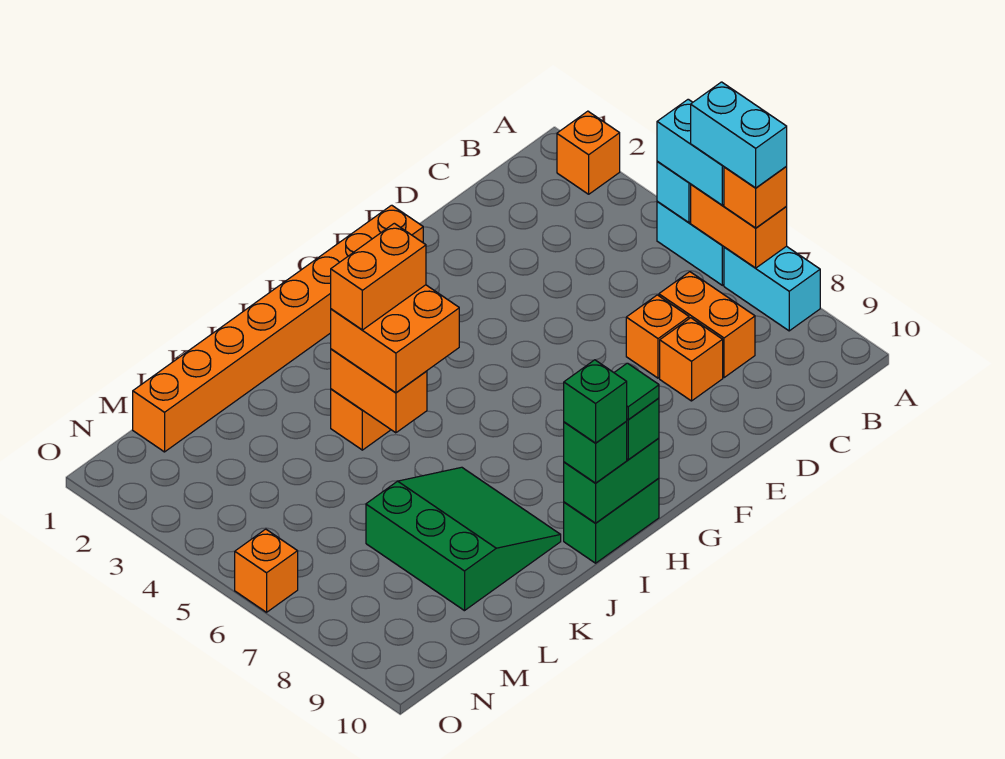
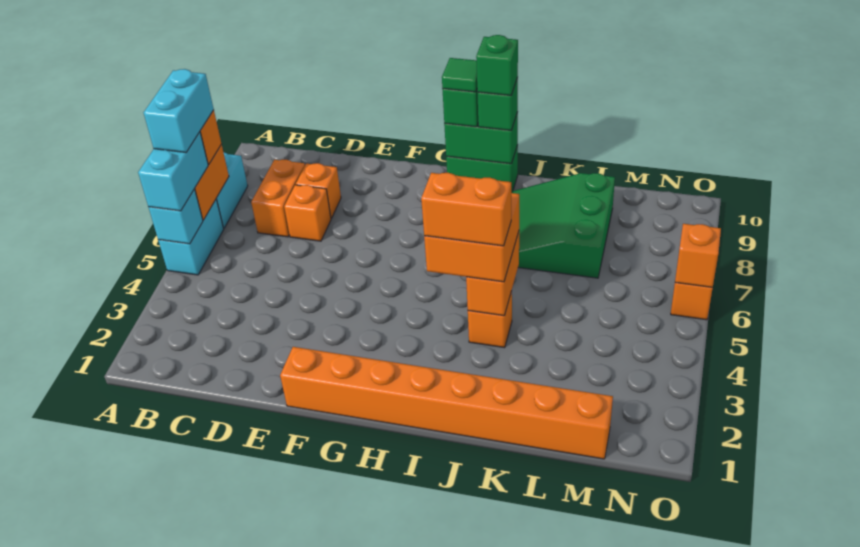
orange 1x1 brick [557,111,620,194] -> orange 1x1 brick moved to [675,224,721,287]

